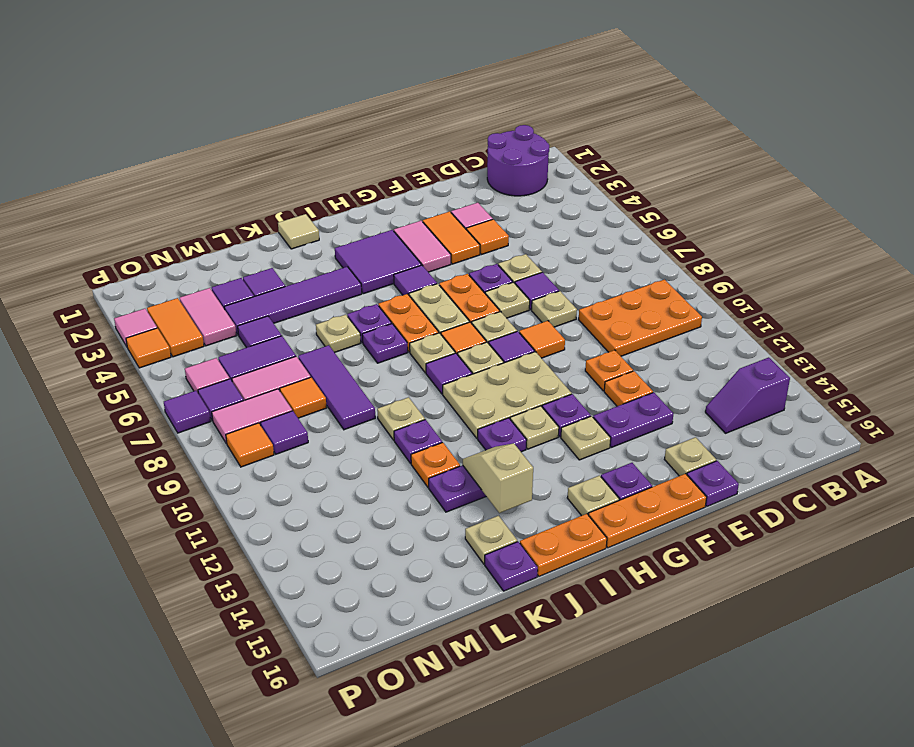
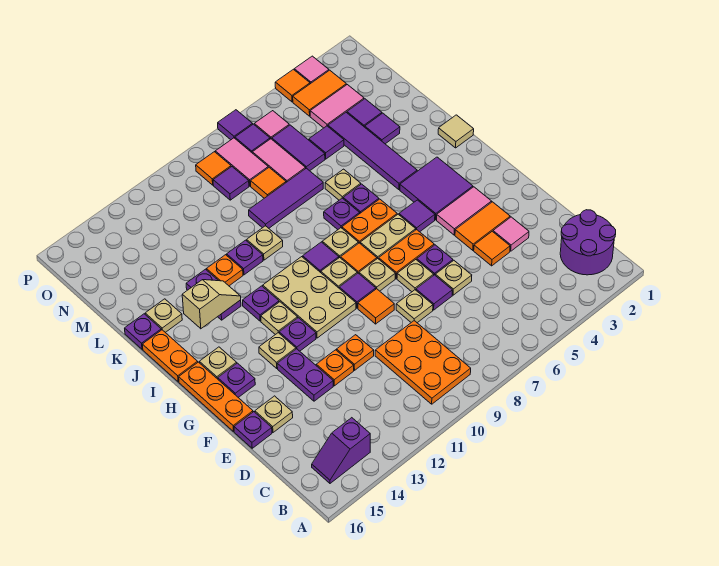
purple 1x2 slope [705,357,790,433] -> purple 1x2 slope turned to [312,418,370,483]

